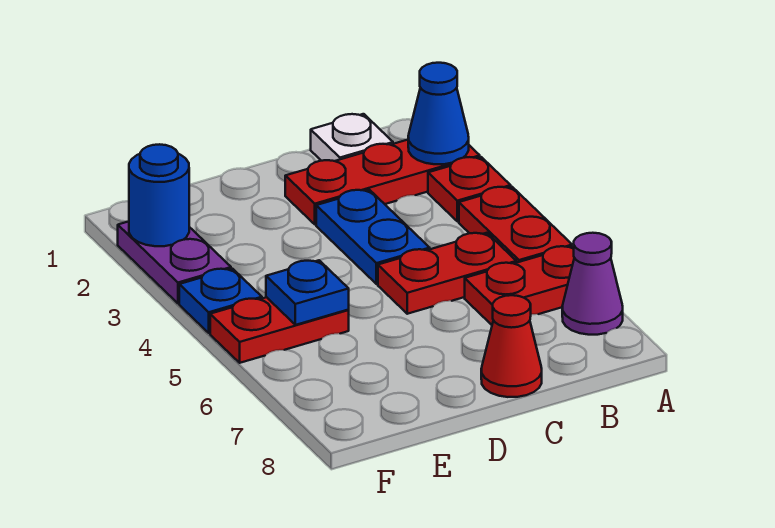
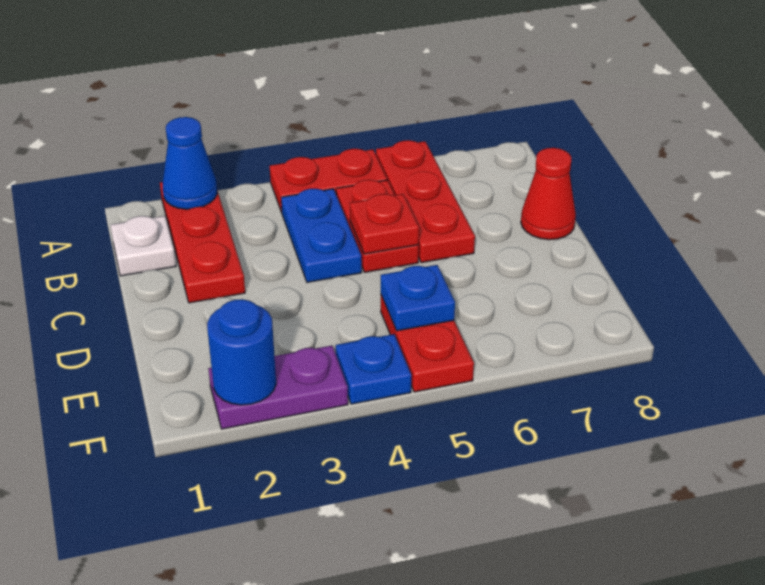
red 1x1 plate [428,157,511,222] -> red 1x1 plate moved to [350,194,419,254]
red 1x2 plate [465,246,574,325] -> red 1x3 plate [376,140,475,263]
purple 1x1 cone [562,233,623,335] -> none
blue 1x2 plate [316,190,430,284] -> blue 1x2 plate turned to [281,189,362,282]

